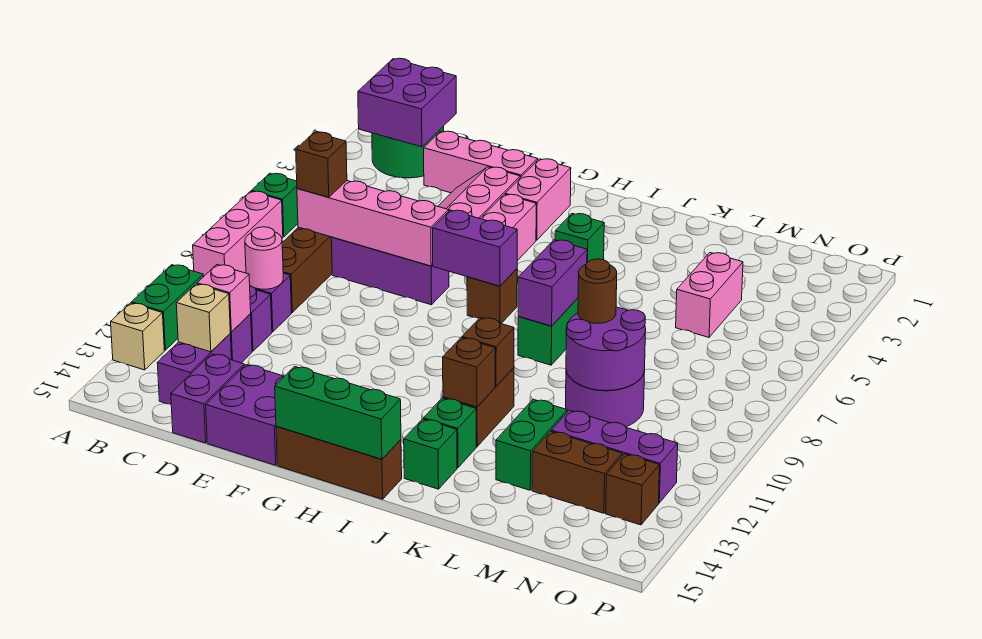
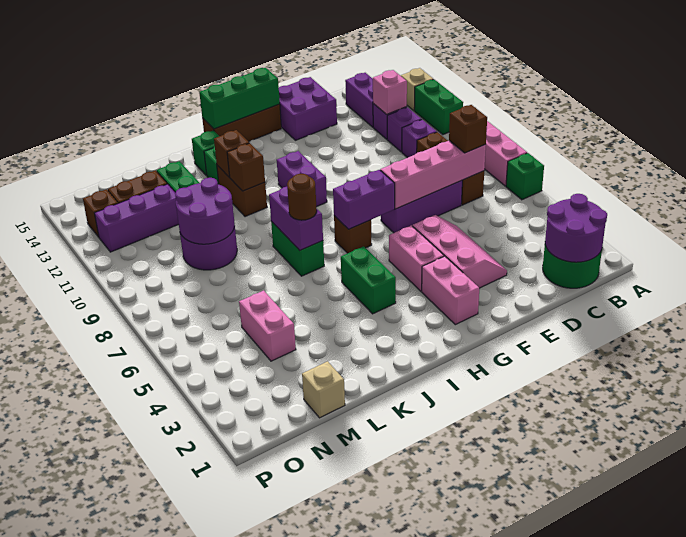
purple 2x2 brick [358,58,456,147] -> purple 2x2 round brick [545,194,607,262]
pink 1x1 round brick [245,227,283,289] -> none
tan 1x1 brick [176,284,230,352] -> tan 1x1 brick moved to [302,361,345,418]
pink 1x3 brick [424,131,538,193] -> none
purple 1x2 brick [171,354,245,443] -> purple 1x2 brick moved to [277,151,327,207]
green 1x1 brick [555,214,604,262] -> green 1x2 brick [341,246,396,314]
brown 1x1 round brick [578,259,617,323] -> brown 1x1 round brick moved to [287,174,317,220]

